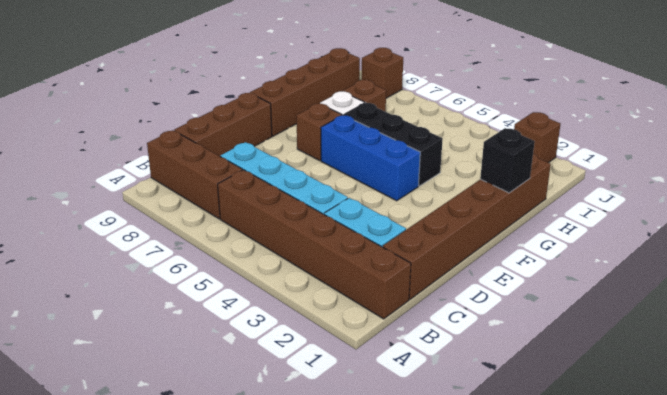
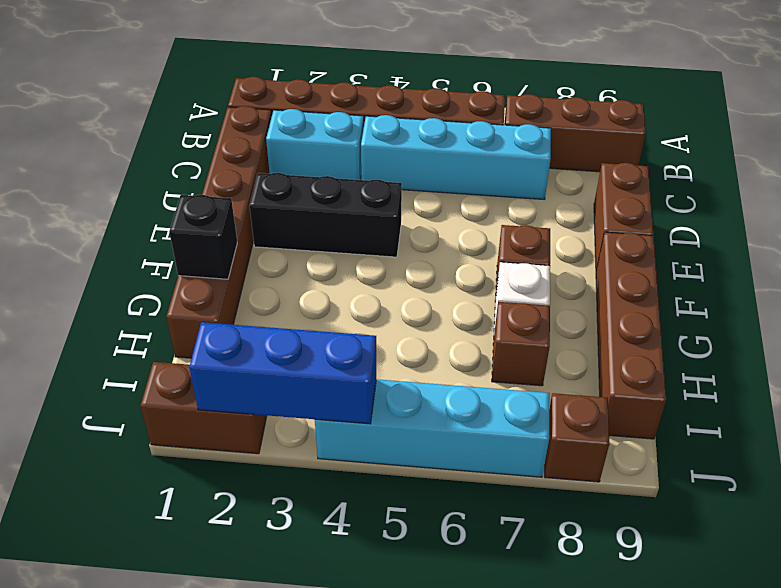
brown 1x3 brick [174,93,272,157] -> brown 1x2 brick [594,163,654,271]
blue 1x3 brick [321,115,420,201] -> blue 1x3 brick moved to [189,322,376,424]
black 1x3 brick [345,103,443,186] -> black 1x3 brick moved to [250,173,402,257]
brown 1x1 brick [514,112,560,163] -> brown 1x2 brick [140,362,267,454]
none -> cyan 1x4 brick [315,379,550,477]

